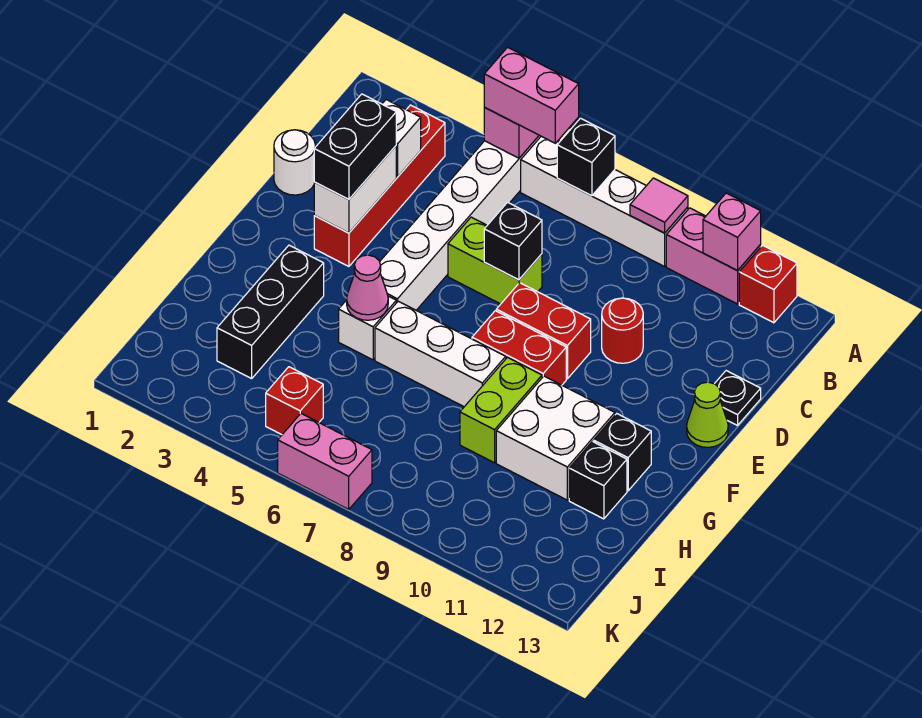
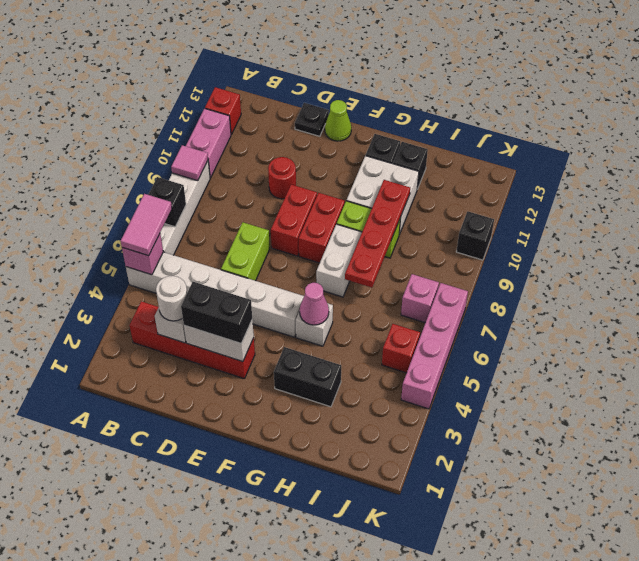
pink 1x2 brick [484,47,579,143] -> pink 1x2 tile [121,194,172,256]
pink 1x1 brick [703,193,761,271] -> pink 1x1 brick moved to [401,274,439,323]
white 1x1 round brick [274,130,315,195] -> white 1x1 round brick moved to [156,276,187,321]
black 1x1 brick [484,202,542,280] -> black 1x1 brick moved to [456,211,494,260]
black 1x3 brick [217,245,324,379] -> black 1x2 brick [274,347,341,407]
white 1x3 brick [375,301,506,407] -> white 1x2 brick [316,224,362,297]
none -> red 1x4 plate [345,180,410,288]
pink 1x2 brick [278,414,372,509] -> pink 1x4 brick [401,283,468,409]

